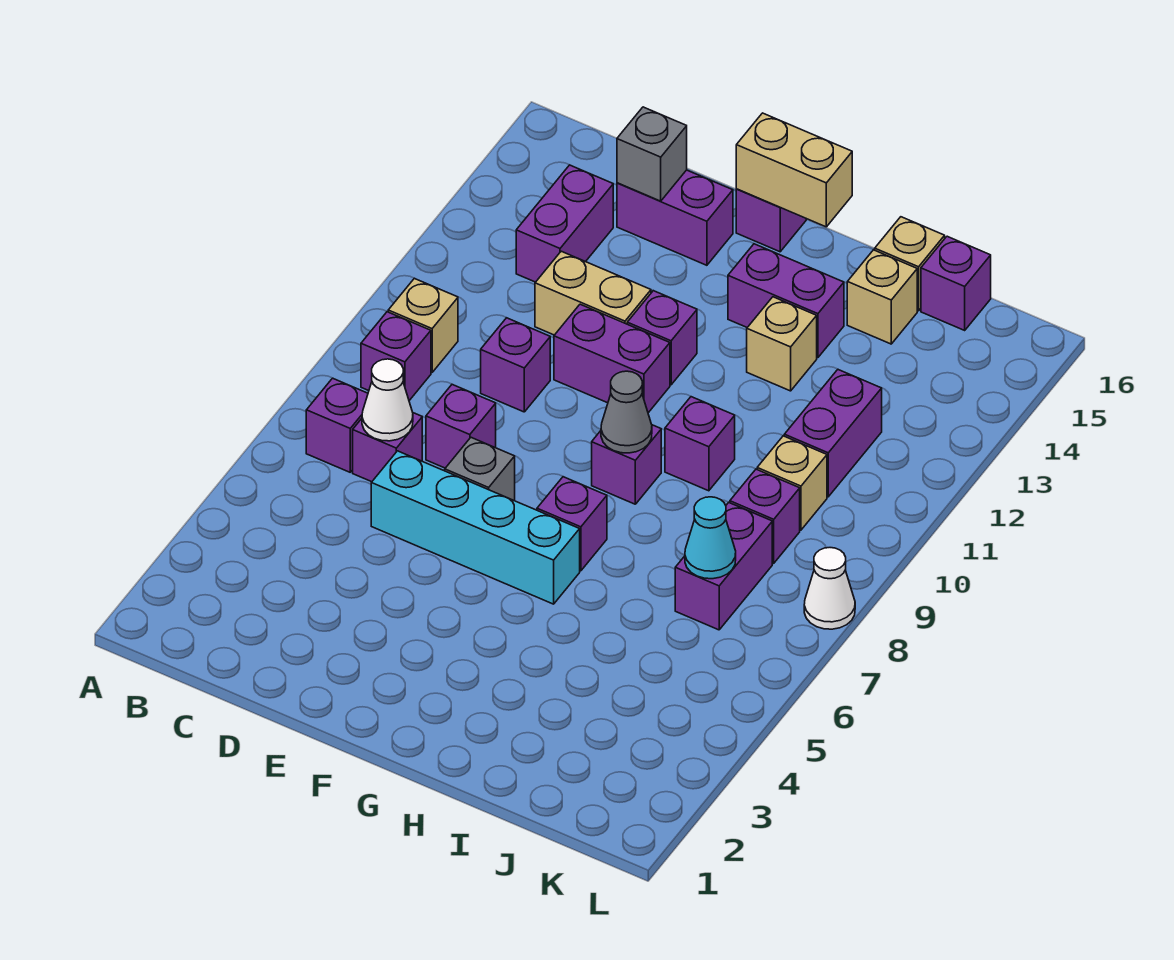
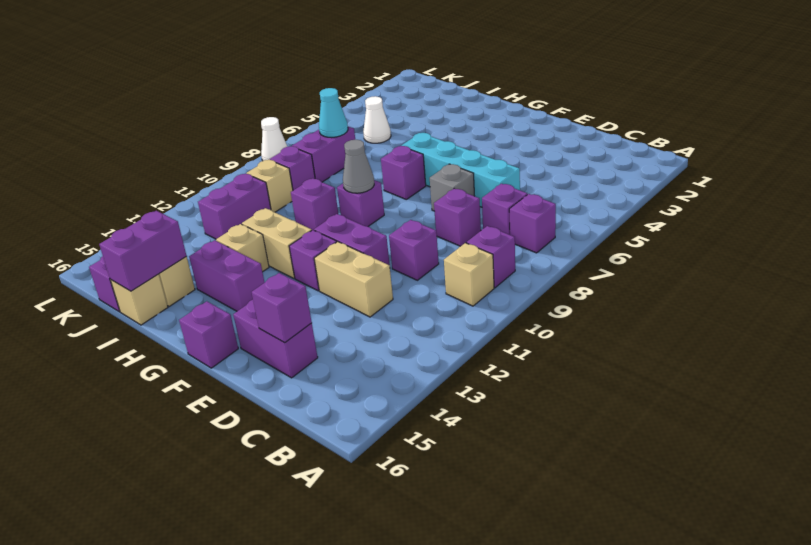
white 1x1 cone [362,359,413,441] -> white 1x1 cone moved to [363,96,391,143]
purple 1x2 brick [516,165,613,282] -> purple 1x2 brick moved to [99,211,186,291]
grey 1x1 brick [617,107,687,201] -> purple 1x1 brick [252,273,312,343]
tan 1x2 brick [736,113,852,227] -> tan 1x2 brick moved to [242,208,312,278]

